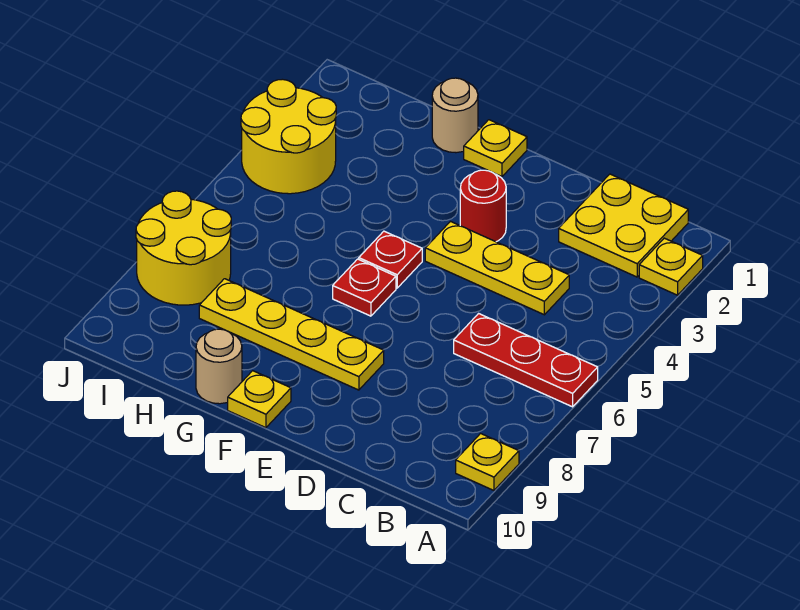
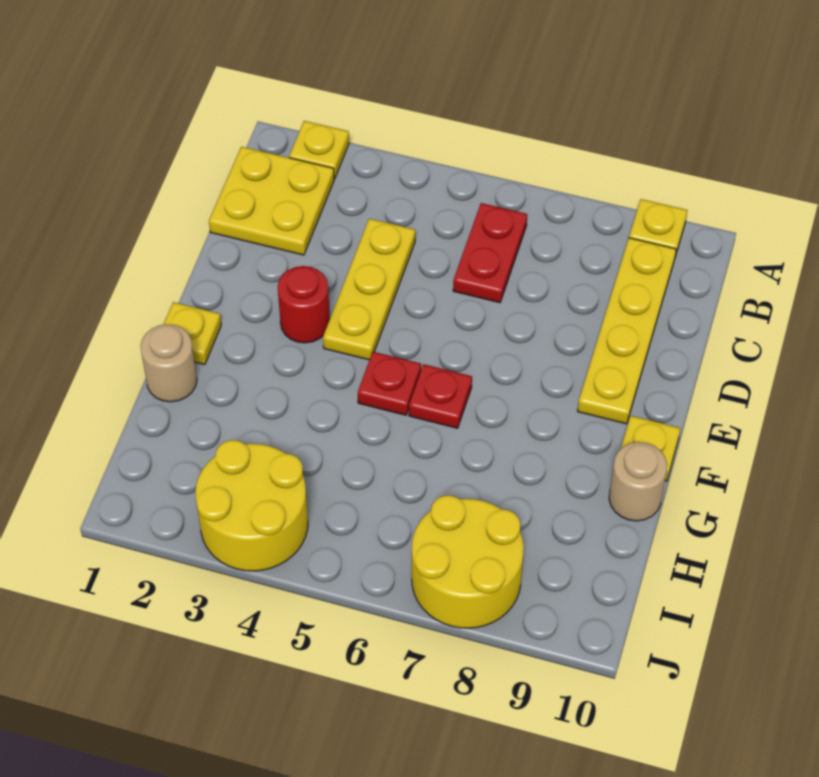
red 1x3 plate [454,314,598,407] -> red 1x2 plate [453,203,527,303]
yellow 1x4 plate [199,279,384,390] -> yellow 1x4 plate moved to [577,238,676,424]

